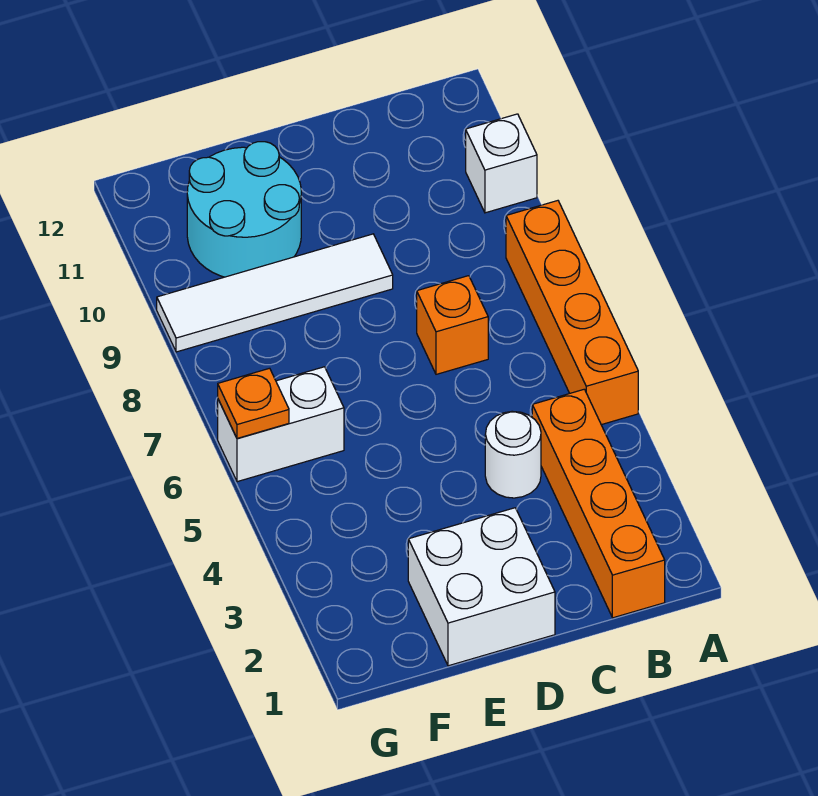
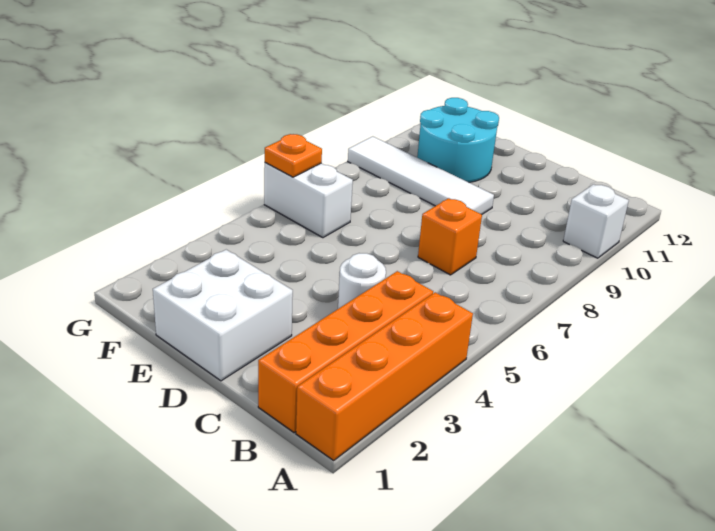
orange 1x4 brick [506,201,638,425] -> orange 1x4 brick moved to [296,292,473,460]

